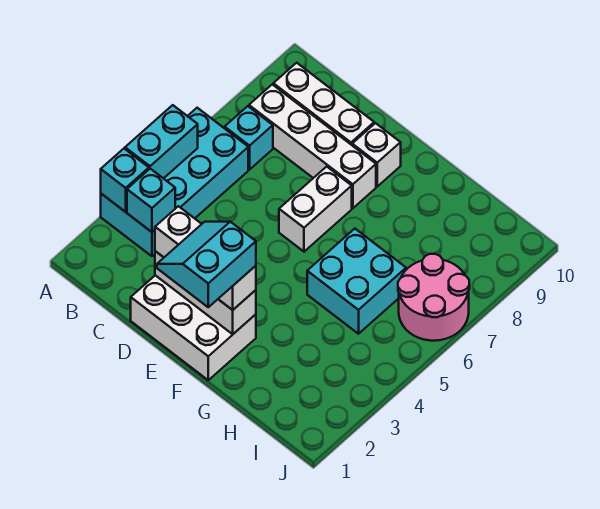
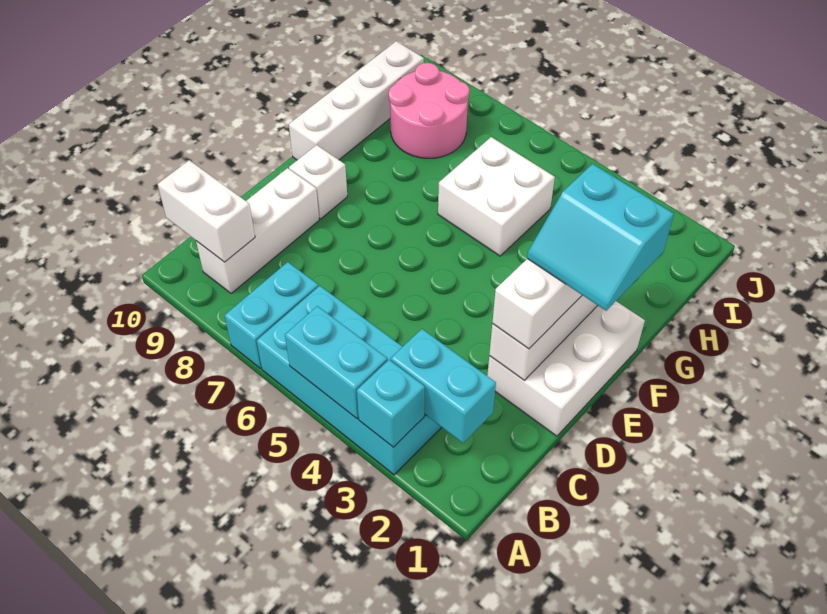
cyan 1x1 brick [127,169,175,232] -> cyan 1x2 brick [391,329,496,443]
cyan 1x1 brick [225,106,273,169] -> cyan 1x2 brick [225,262,318,368]
white 1x4 brick [249,84,376,208] -> white 1x4 brick moved to [289,41,424,160]
white 1x2 brick [279,167,352,252] -> white 1x2 brick moved to [158,160,255,262]
cyan 2x2 brick [307,229,406,334] -> white 2x2 brick [438,137,555,256]
pink 2x2 round brick [398,254,470,341] -> pink 2x2 round brick moved to [389,63,469,158]

